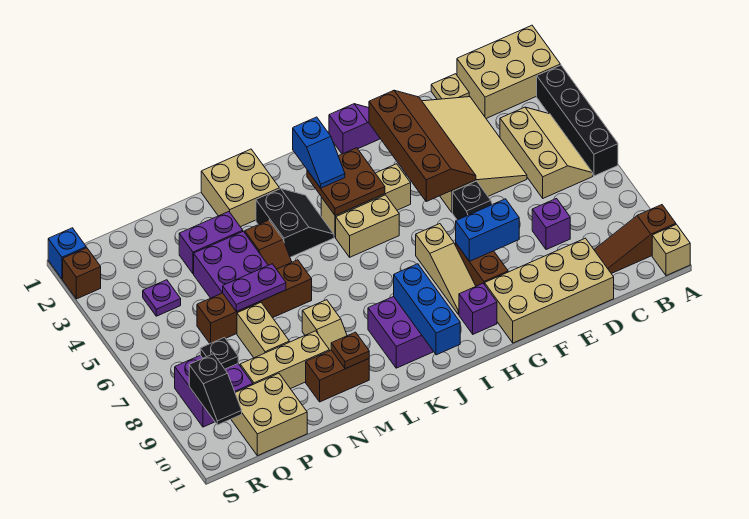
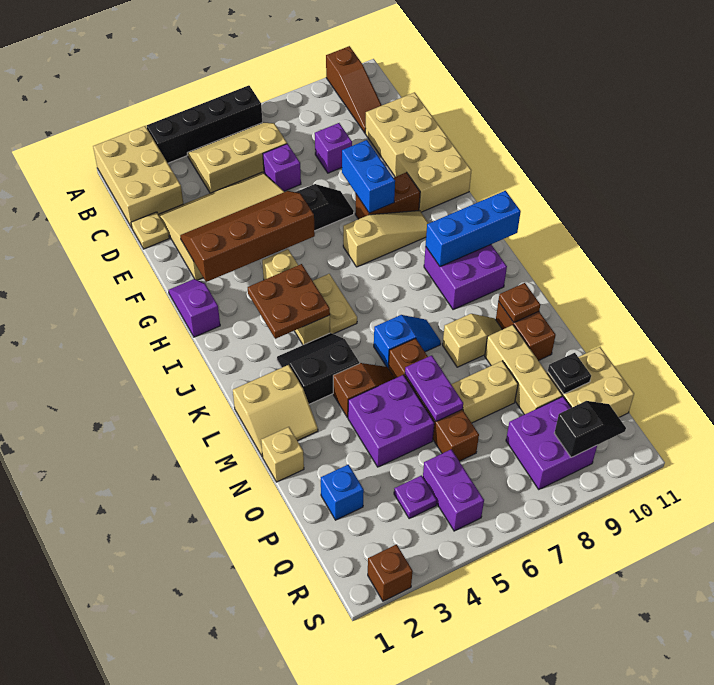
tan 1x1 brick [652,224,690,276] -> tan 1x1 brick moved to [261,427,304,482]
purple 1x1 brick [459,283,497,334] -> purple 1x1 brick moved to [263,144,301,191]
tan 1x2 brick [336,195,399,257] -> tan 1x2 plate [313,274,357,334]
blue 1x2 slope [293,117,345,188] -> blue 1x2 slope moved to [374,315,441,368]
tan 2x2 brick [201,149,279,227] -> tan 2x2 slope [233,365,318,457]
purple 1x2 brick [179,212,243,274] -> purple 1x2 brick moved to [423,449,484,531]
black 1x1 plate [200,337,238,369] -> black 1x1 plate moved to [548,353,591,394]
blue 1x1 brick [48,228,86,279] -> blue 1x1 brick moved to [321,464,364,520]

